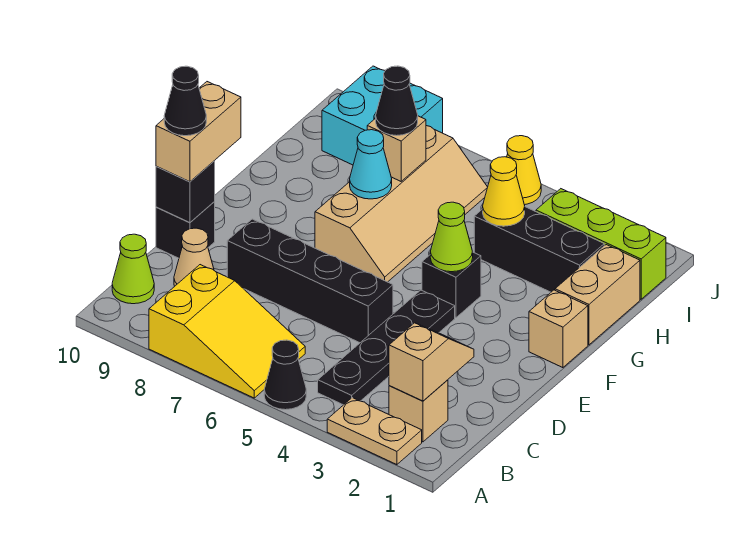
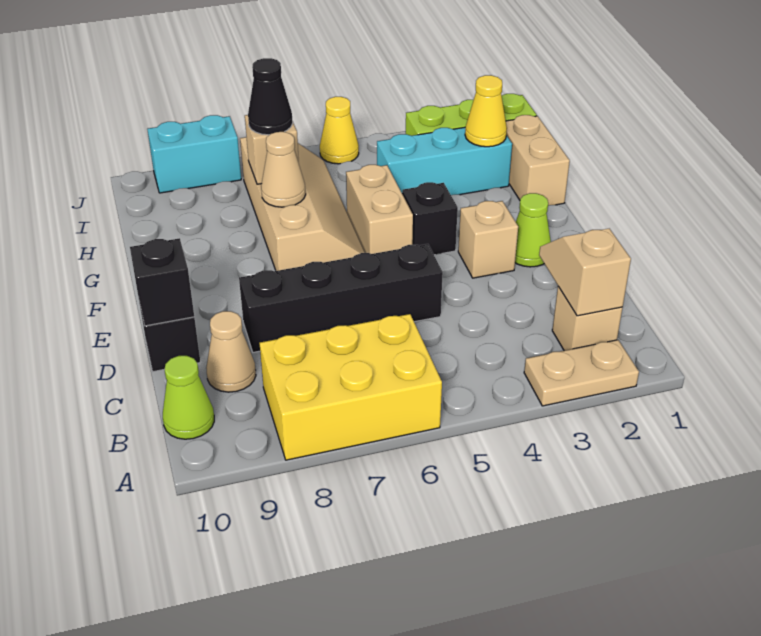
black 1x1 cone [264,340,306,410] -> none
yellow 2x3 slope [149,265,305,398] -> yellow 2x3 brick [260,314,442,460]
black 1x4 plate [318,290,455,405] -> none
tan 1x2 brick [156,82,241,182] -> tan 1x2 brick moved to [346,165,413,254]
black 1x1 cone [164,66,206,136] -> none
tan 1x1 brick [529,290,588,368] -> tan 1x1 brick moved to [458,201,518,278]
lime 1x1 cone [430,202,473,272] -> lime 1x1 cone moved to [515,193,551,267]
cyan 1x1 cone [350,130,392,199] -> tan 1x1 cone [261,132,306,207]
black 1x3 brick [474,207,604,292] -> cyan 1x3 brick [377,127,512,195]
yellow 1x1 cone [483,157,525,226] -> yellow 1x1 cone moved to [465,75,507,147]
cyan 2x2 brick [322,66,443,165] -> cyan 1x2 brick [147,115,241,193]

